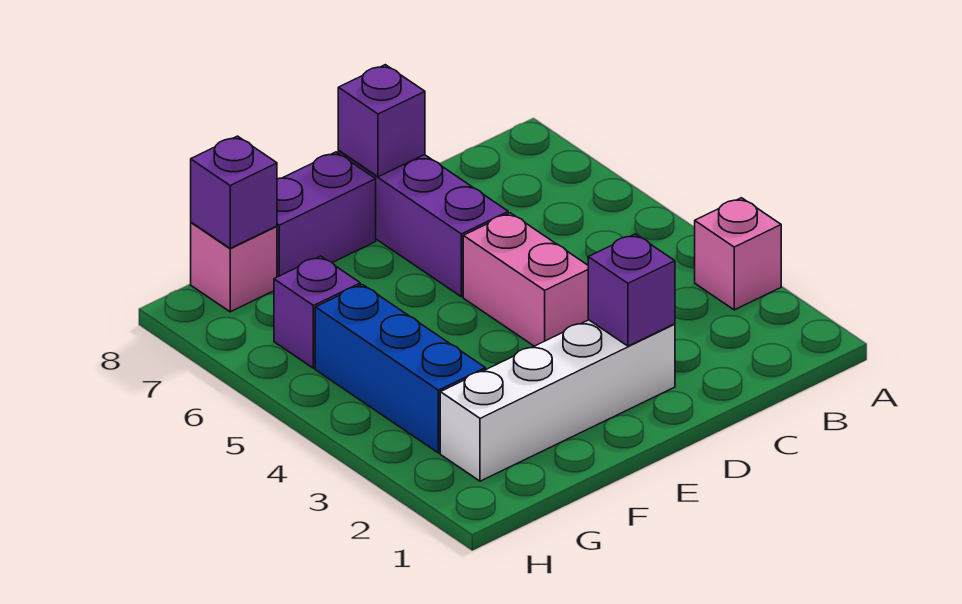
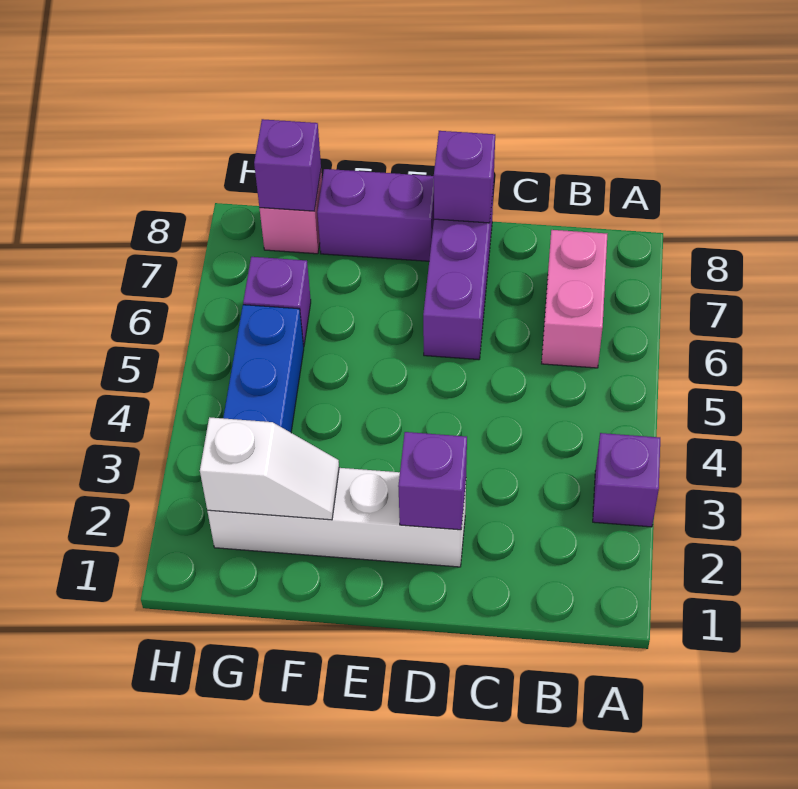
pink 1x1 brick [695,198,781,310] -> purple 1x1 brick [593,433,660,527]
pink 1x2 brick [463,213,589,346] -> pink 1x2 brick moved to [542,230,607,368]
none -> white 1x2 slope [200,417,339,520]

